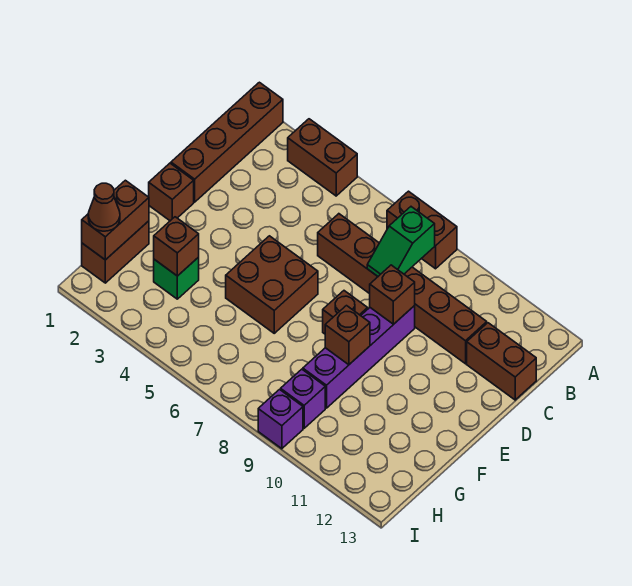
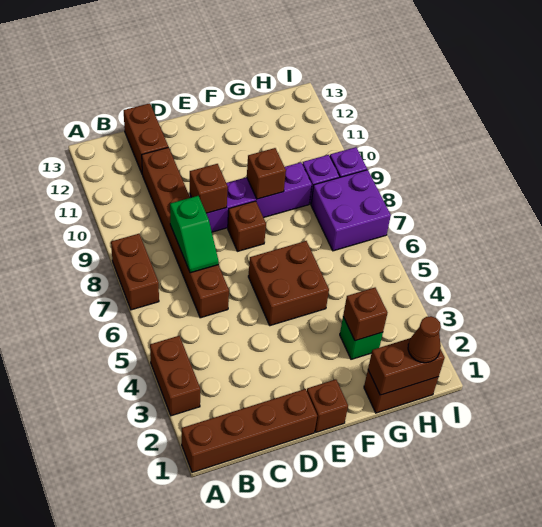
green 1x2 slope [367,207,435,276] -> green 1x2 slope turned to [170,196,219,273]
none -> purple 2x2 brick [311,170,391,251]

